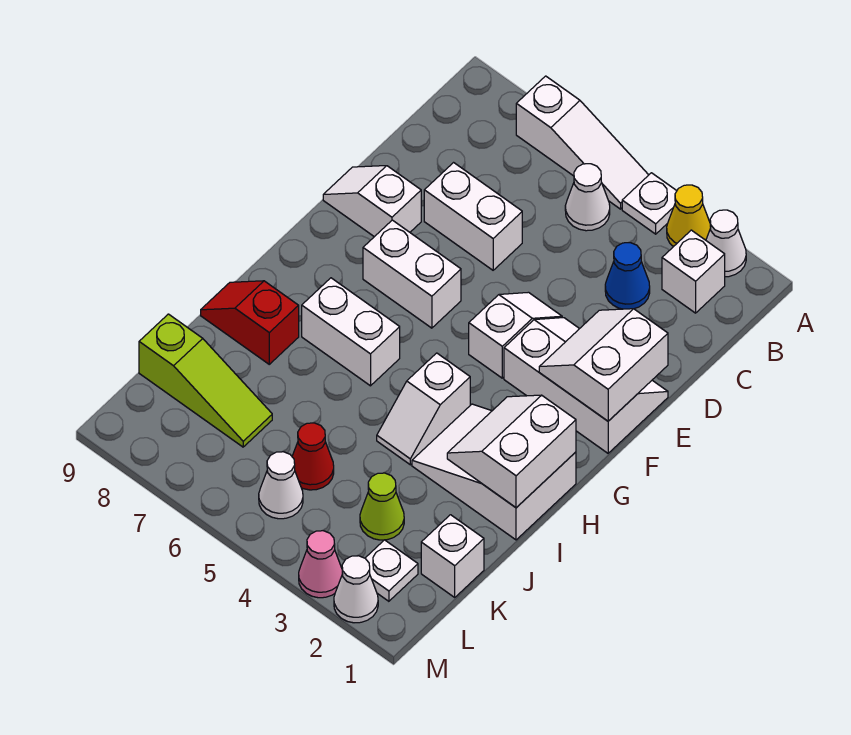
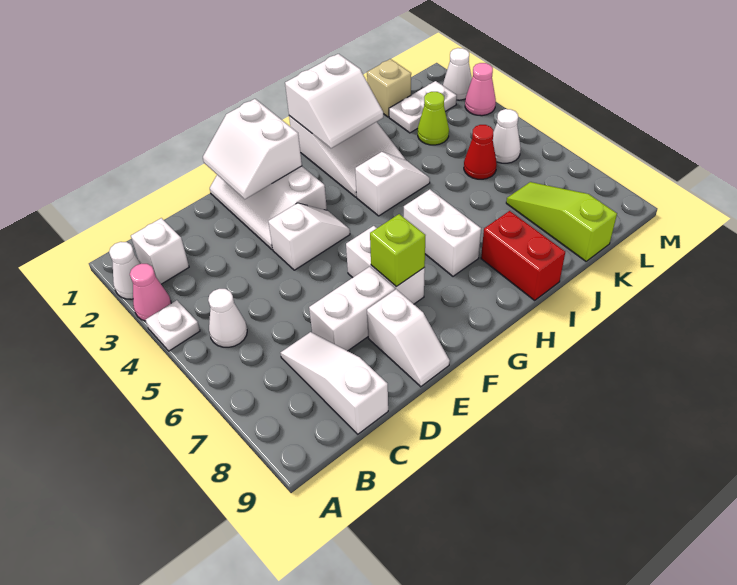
yellow 1x1 cone [667,185,711,247] -> pink 1x1 cone [130,264,171,321]
white 1x3 slope [516,76,648,209] -> white 1x3 slope moved to [281,332,388,434]
blue 1x1 cone [605,243,650,309] -> none
white 1x2 brick [424,163,522,270] -> white 1x2 brick turned to [309,267,395,351]
white 2x2 slope [539,309,668,421] -> white 2x2 slope turned to [203,99,302,199]
white 1x2 slope [469,292,562,378] -> white 1x2 slope turned to [268,203,350,270]
none -> lime 1x1 brick [370,214,425,287]
red 1x2 slope [201,281,299,364] -> red 1x2 brick [481,211,565,300]
white 1x1 brick [421,515,484,597] -> tan 1x1 brick [367,59,411,117]
white 1x1 plate [365,540,418,601] -> white 1x2 plate [389,81,457,133]

